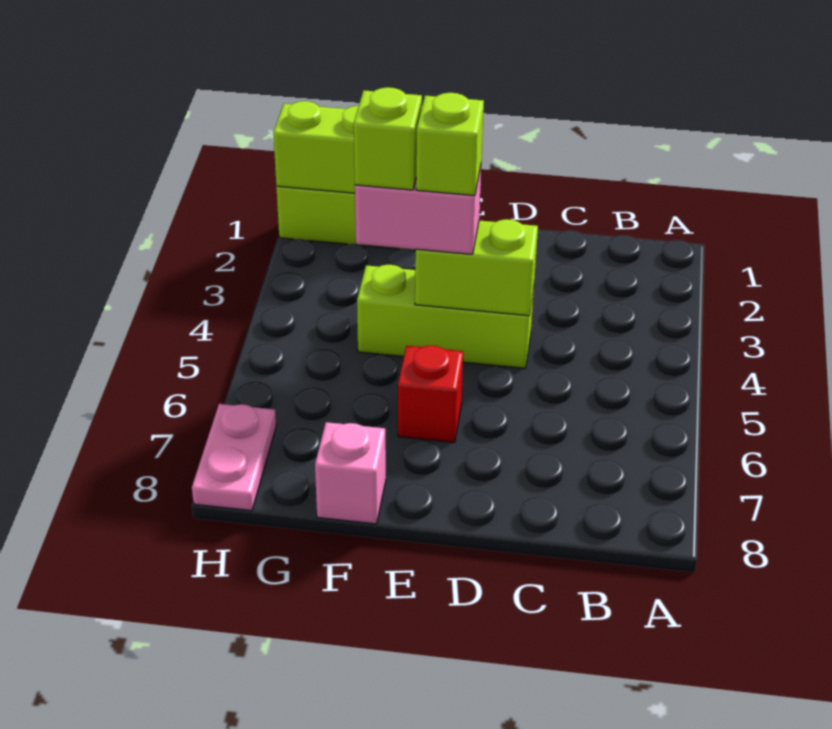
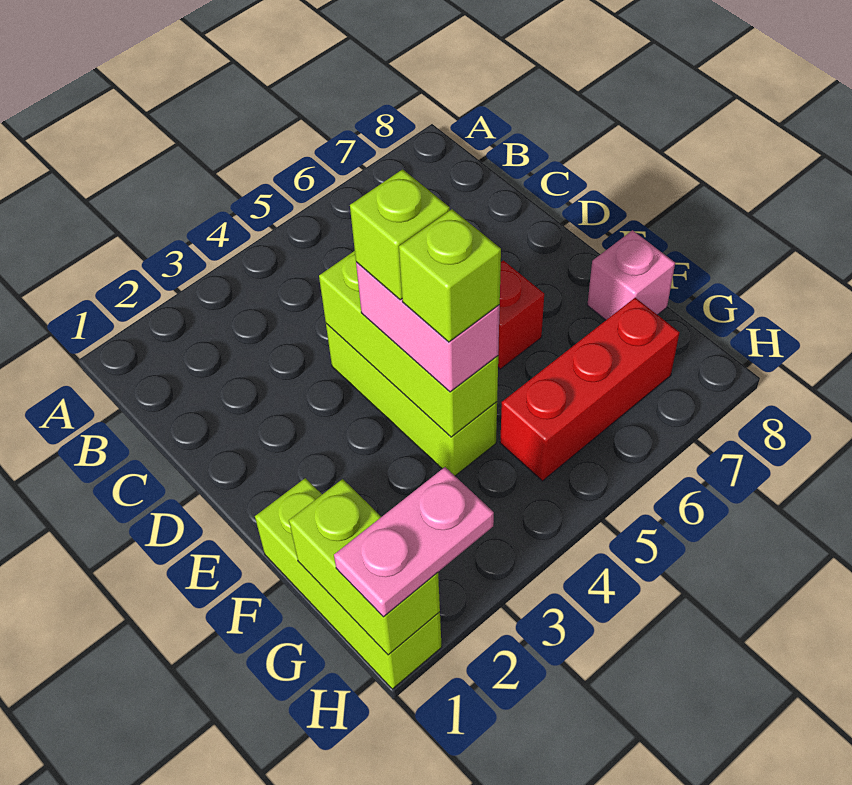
lime 1x2 brick [415,219,538,316] -> lime 1x3 brick [319,251,498,437]
none -> red 1x3 brick [500,298,680,481]
pink 1x2 plate [192,404,276,511] -> pink 1x2 plate moved to [334,467,494,617]

